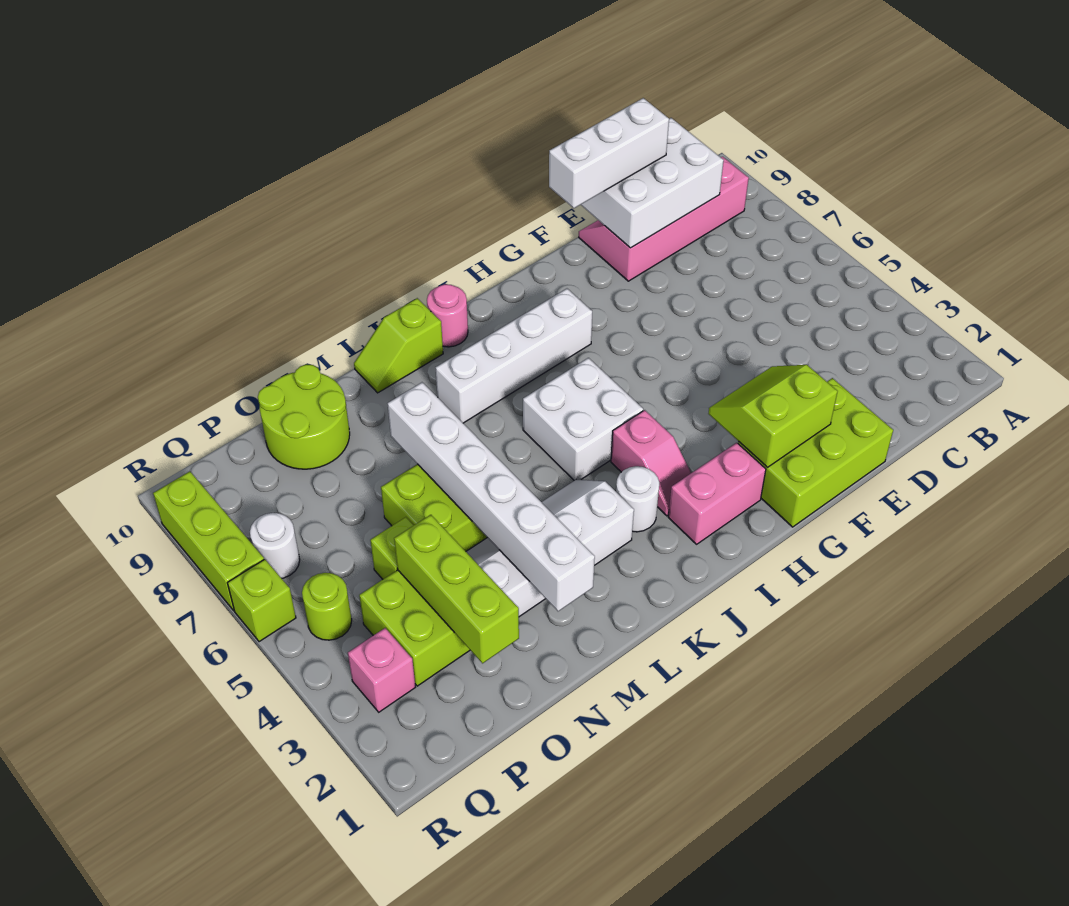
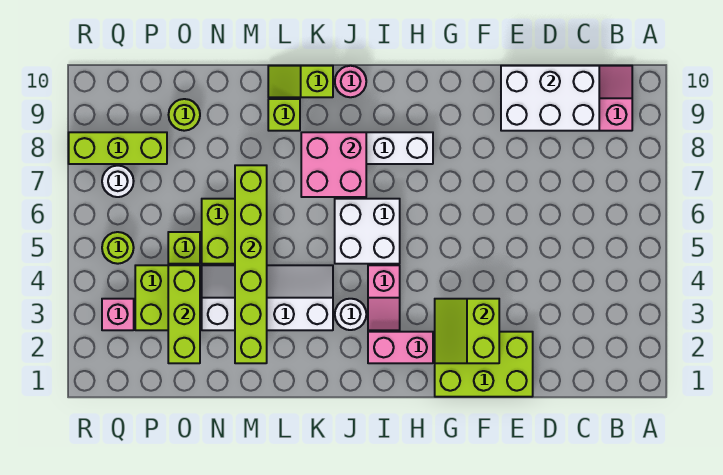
white 1x3 brick [549,98,669,208] -> none
lime 2x2 slope [708,365,838,467] -> lime 2x2 slope turned to [435,299,499,363]
none -> pink 2x2 brick [301,132,366,197]
white 1x6 brick [387,382,595,611] -> lime 1x6 brick [235,165,267,363]
lime 2x2 round brick [258,364,350,469] -> lime 1x1 round brick [169,99,200,131]
lime 1x1 brick [228,559,296,642] -> lime 1x1 brick moved to [268,99,300,131]
lime 1x3 brick [153,471,264,611] -> lime 1x3 brick turned to [69,132,167,164]

